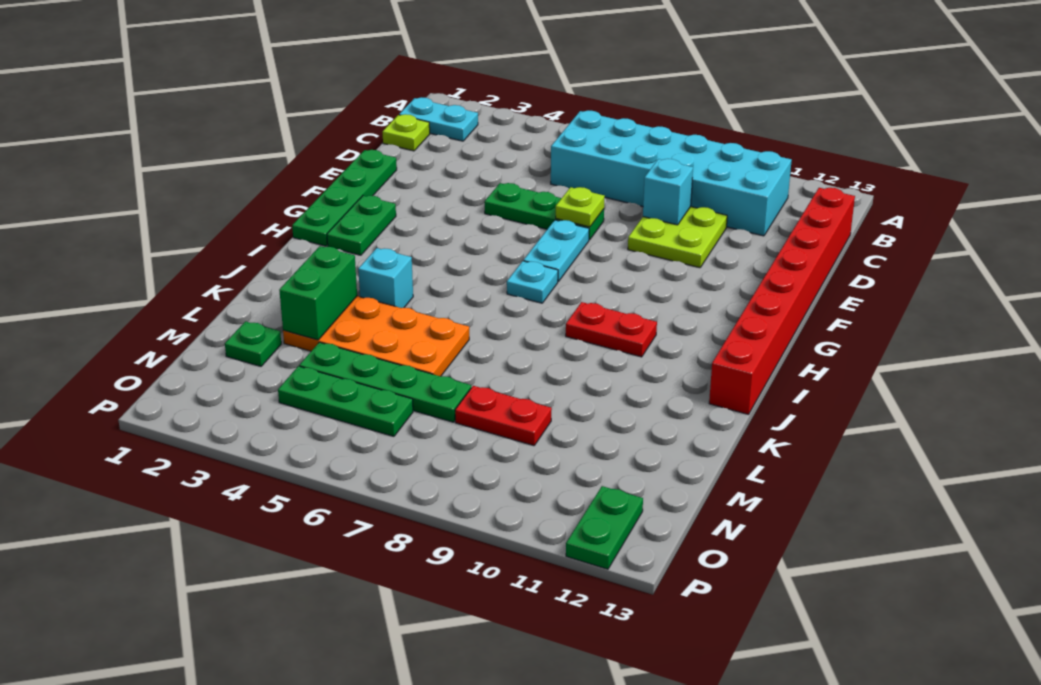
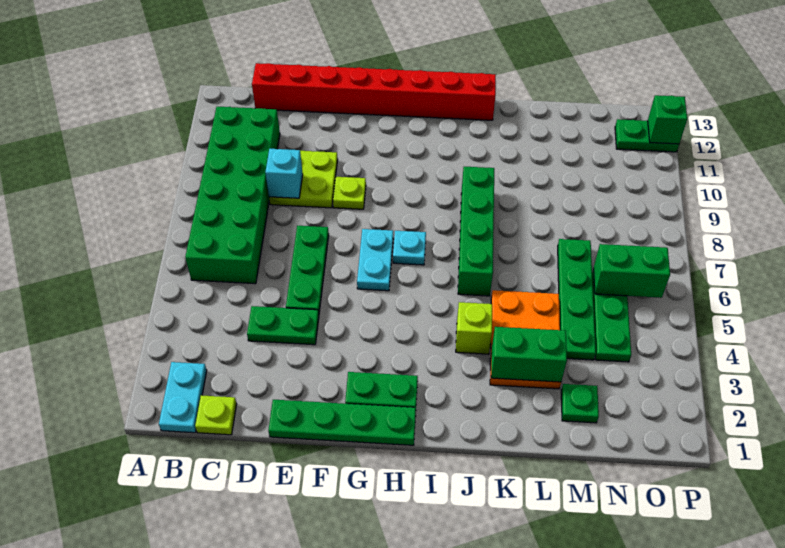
cyan 2x6 brick [551,110,792,236] -> green 2x6 brick [185,107,280,284]
none -> green 1x2 plate [247,306,319,345]
lime 1x1 plate [556,187,605,227] -> lime 1x1 plate moved to [333,177,366,209]
cyan 1x2 plate [524,220,589,282] -> cyan 1x2 plate turned to [357,229,393,291]
red 1x2 plate [566,302,657,357] -> none
cyan 1x1 brick [358,248,413,308] -> lime 1x1 brick [456,302,492,354]
none -> green 1x4 brick [458,167,494,296]
orange 2x4 plate [283,296,469,376] -> orange 2x3 plate [490,290,561,389]
red 1x2 plate [455,386,552,446] -> none
none -> green 1x2 brick [594,244,670,298]
none -> green 1x1 brick [648,95,687,144]

